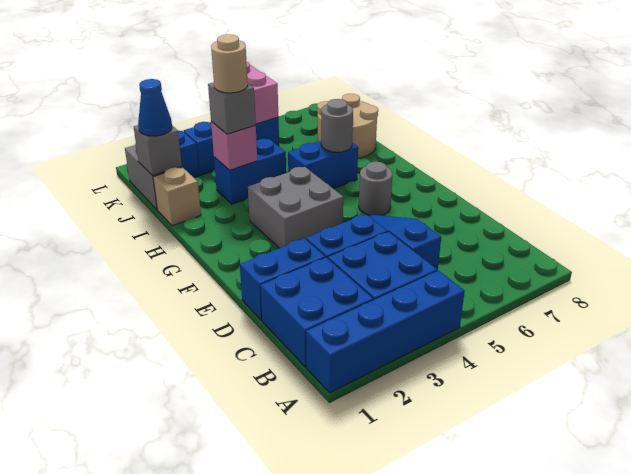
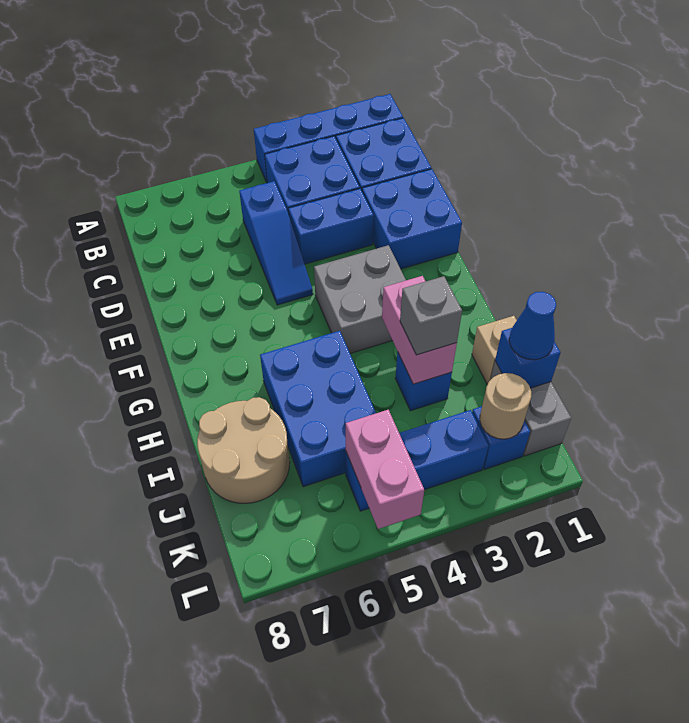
blue 1x2 brick [240,238,325,320] -> blue 2x2 brick [362,169,462,269]
grey 1x1 round brick [359,162,393,215] -> none
blue 1x2 brick [288,141,358,189] -> blue 2x3 brick [260,331,376,487]
grey 1x1 round brick [321,99,353,152] -> none
blue 1x2 brick [214,139,286,204] -> blue 1x1 brick [395,352,452,411]
pink 1x1 brick [211,122,257,170] -> pink 1x2 brick [382,276,457,384]
tan 1x1 round brick [211,34,248,93] -> tan 1x1 round brick moved to [480,373,531,439]
grey 1x1 brick [134,125,182,175] -> blue 1x1 brick [495,328,561,388]

